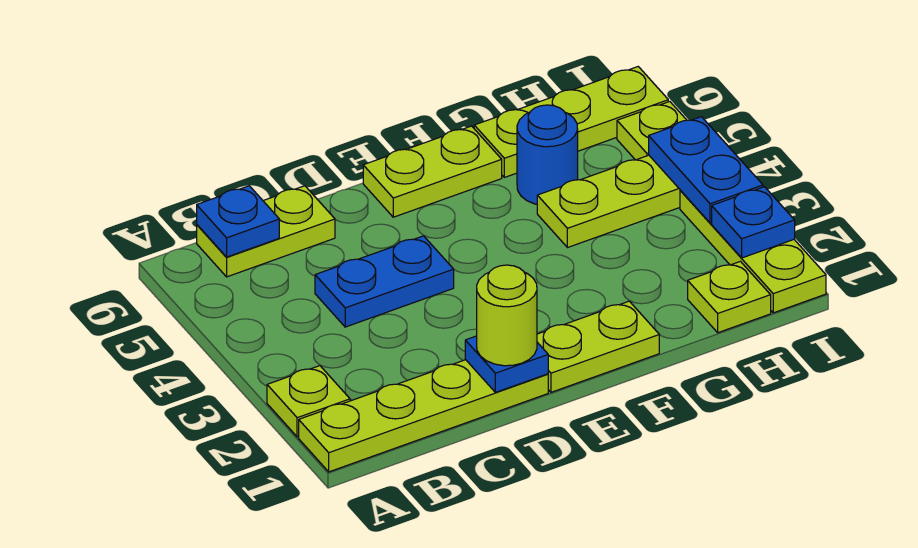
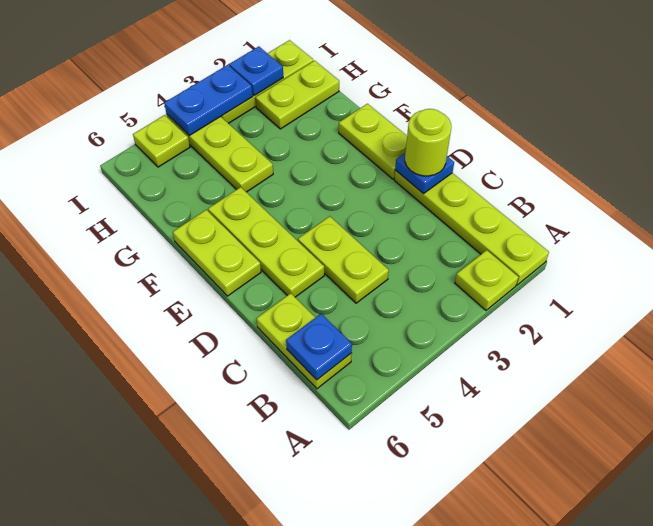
blue 1x2 plate [315,236,454,327] -> lime 1x2 plate [298,216,389,303]
blue 1x1 round brick [517,105,578,204] -> none
lime 1x3 plate [474,67,668,177] -> lime 1x3 plate moved to [208,187,324,297]
lime 1x1 plate [688,261,771,333] -> lime 1x2 plate [255,61,339,129]

